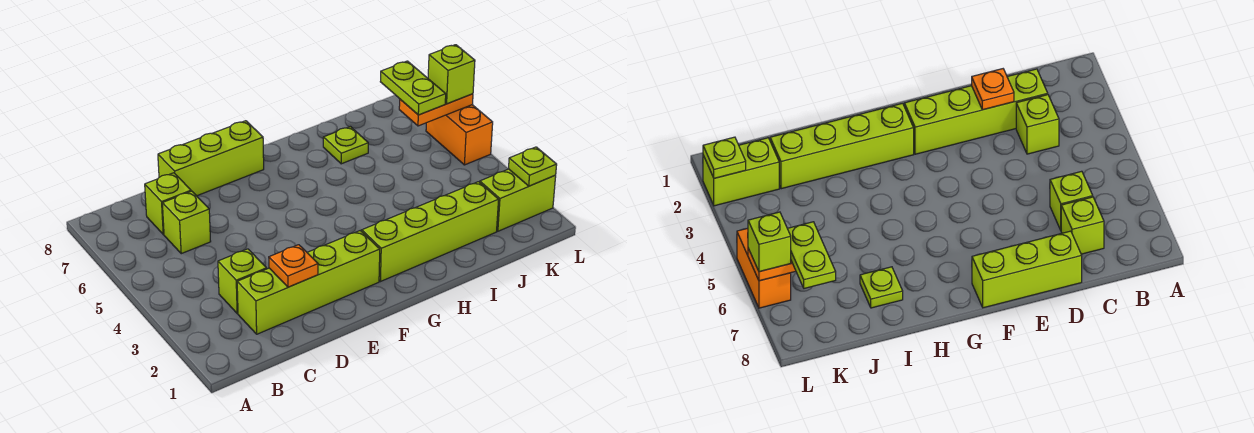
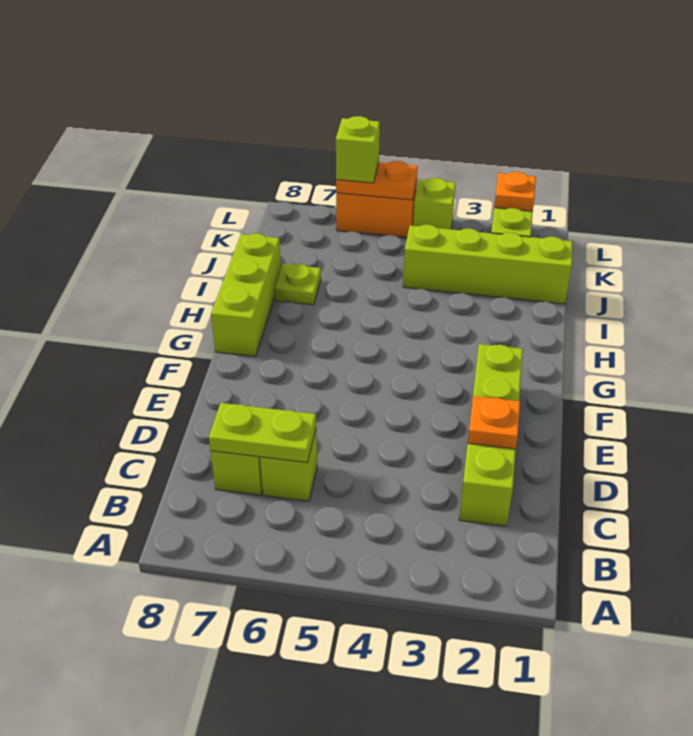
lime 1x1 brick [218,249,267,313] -> lime 1x1 brick moved to [413,178,456,229]
lime 1x3 brick [158,121,264,196] -> lime 1x3 brick moved to [211,233,281,356]
lime 1x4 brick [362,182,499,282] -> lime 1x4 brick turned to [403,225,573,304]
orange 1x2 plate [399,94,473,126] -> orange 1x2 plate turned to [336,161,418,200]
lime 1x2 plate [380,61,446,115] -> lime 1x2 plate moved to [209,403,316,463]
lime 1x1 plate [508,147,557,186] -> orange 1x1 plate [494,172,536,211]

